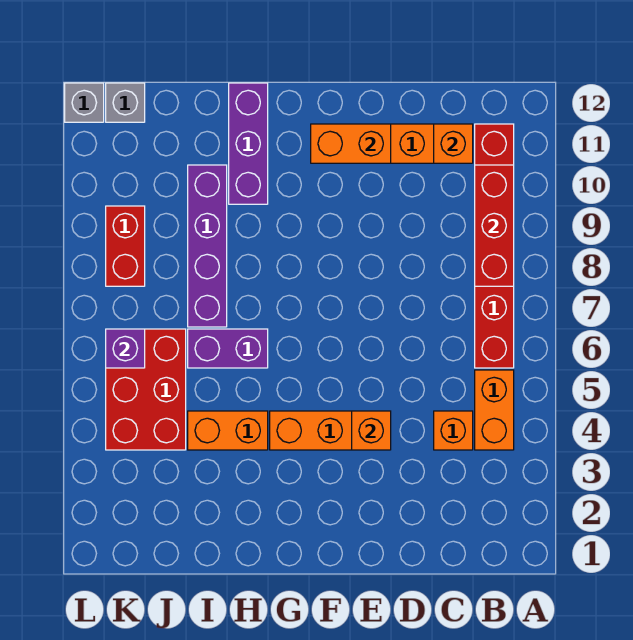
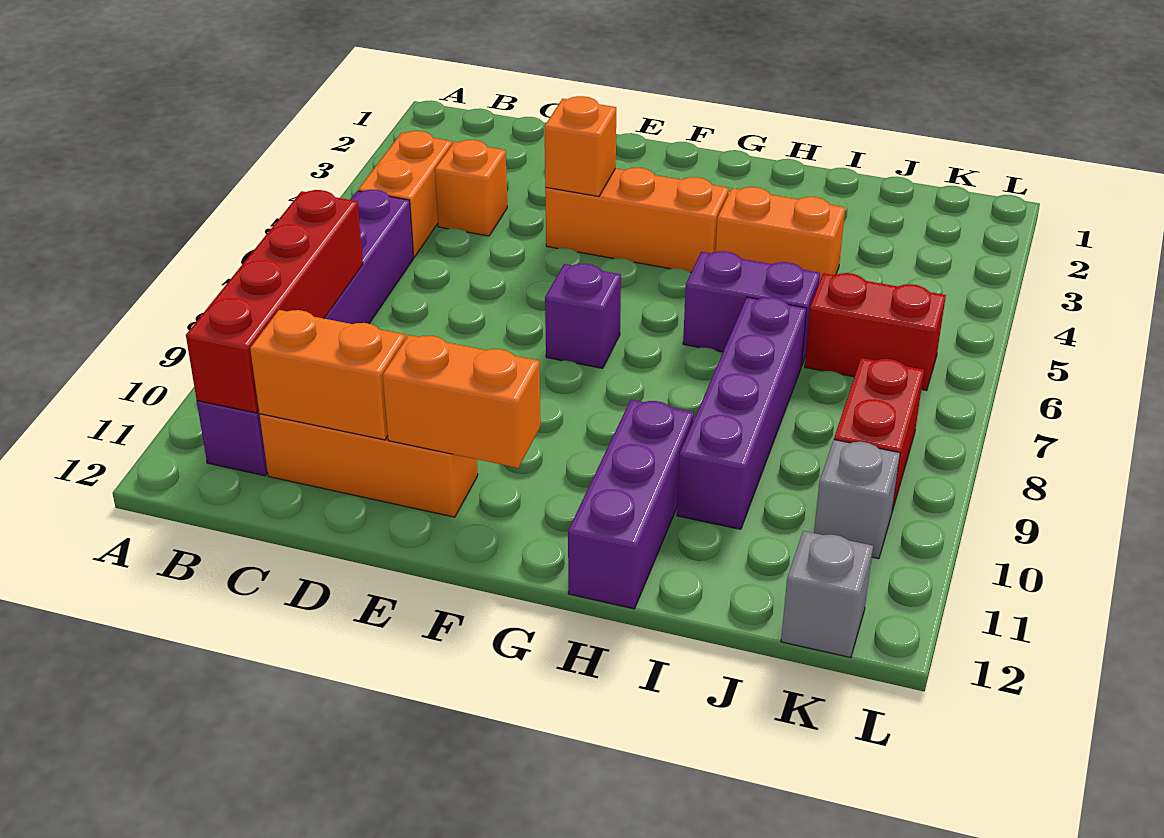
red 1x6 brick [475,124,514,368] -> purple 1x6 brick [197,190,414,476]
red 1x3 brick [475,165,514,286] -> red 1x4 brick [186,190,363,413]
orange 1x1 brick [434,124,473,163] -> orange 1x2 brick [250,310,406,440]
red 2x3 brick [106,329,186,450] -> red 1x2 brick [805,273,946,391]
purple 1x1 brick [106,329,145,368] -> purple 1x1 brick moved to [545,264,621,368]
grey 1x1 brick [65,83,104,122] -> grey 1x1 brick moved to [814,440,900,559]

